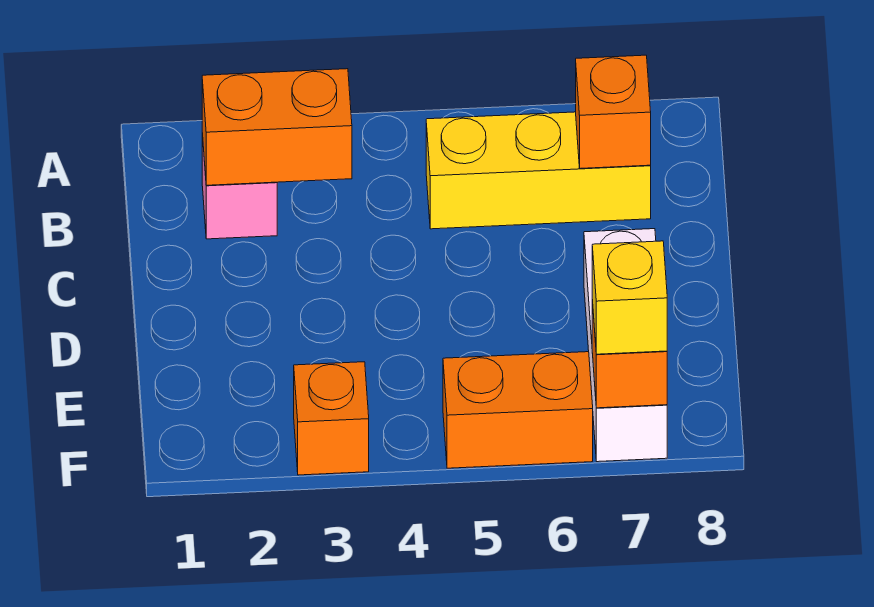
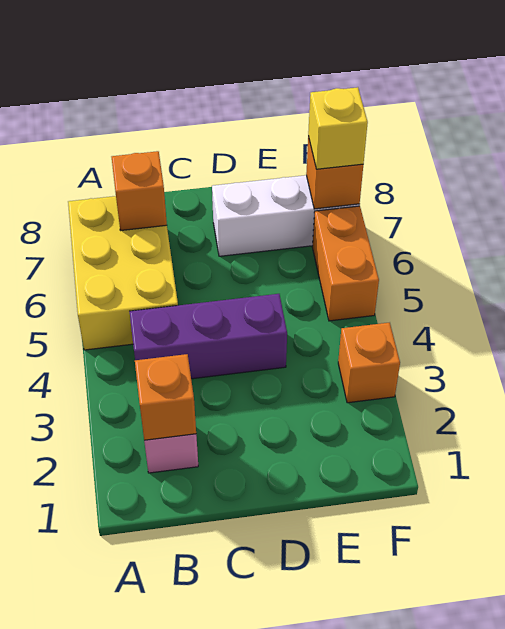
orange 1x2 brick [202,69,352,185] -> orange 1x1 brick [135,354,196,440]
none -> purple 1x3 brick [129,294,287,379]
yellow 1x3 brick [426,112,651,229] -> yellow 2x3 brick [68,196,178,350]

